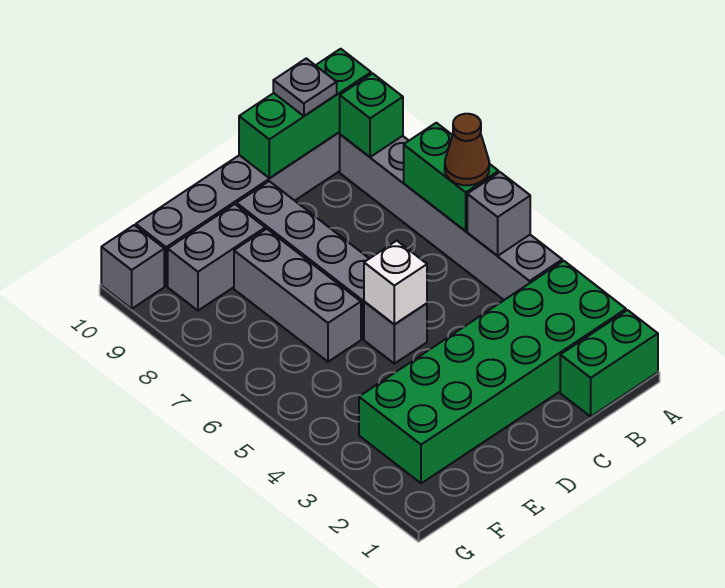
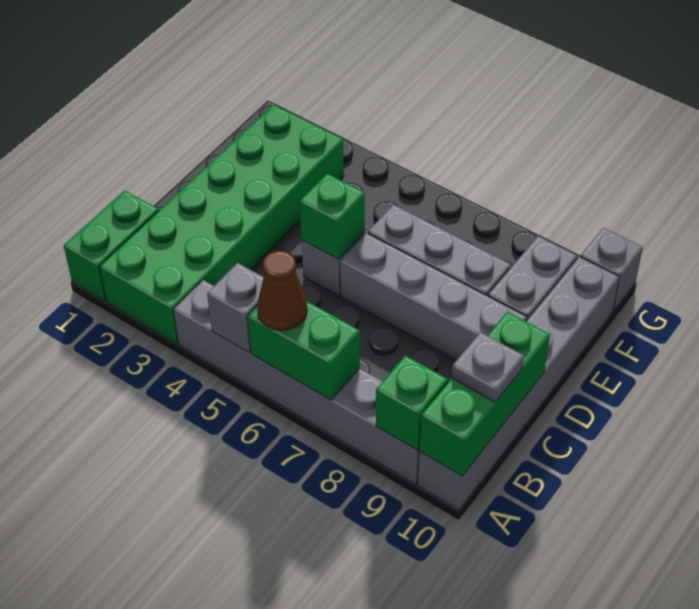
white 1x1 brick [364,241,427,324] -> green 1x1 brick [300,174,365,259]

